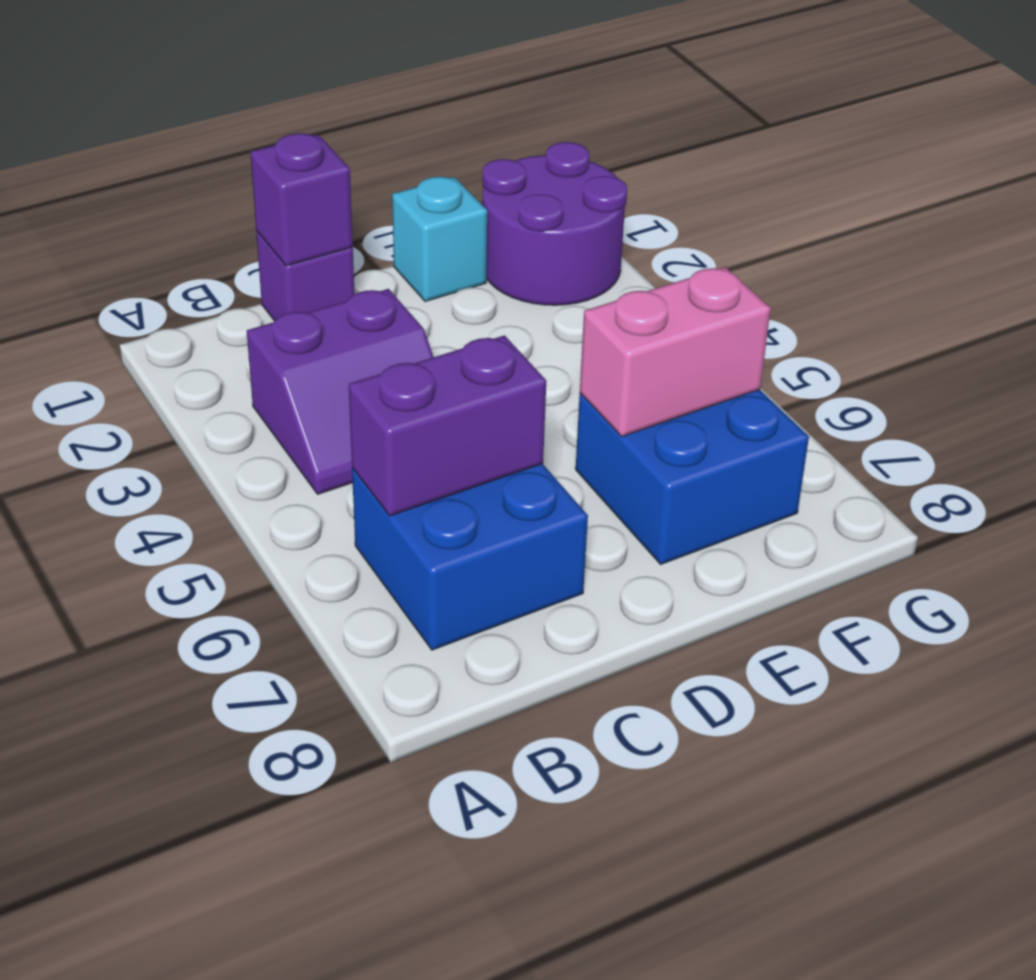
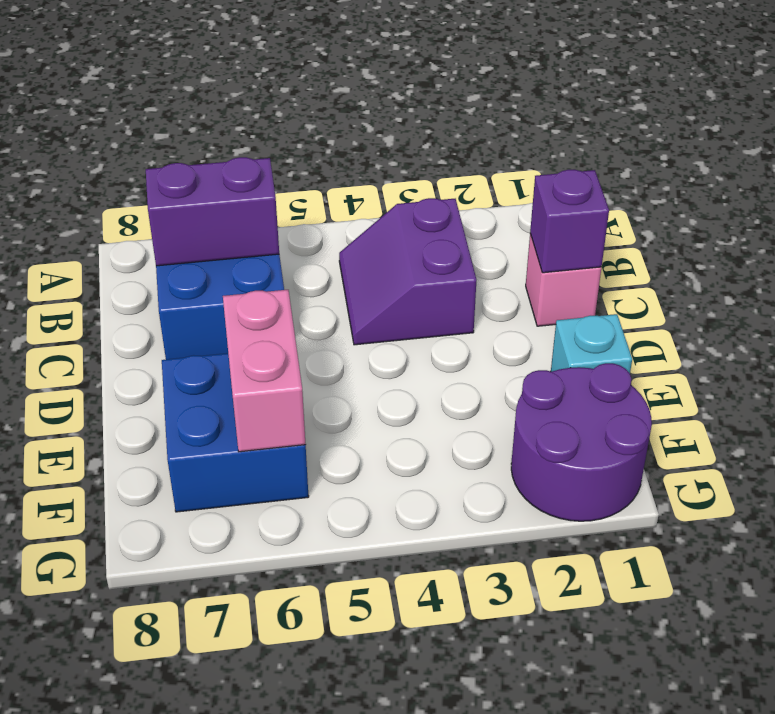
purple 1x2 brick [349,335,546,516] -> purple 1x2 brick turned to [146,157,279,266]
purple 1x1 brick [256,231,355,321] -> pink 1x1 brick [526,234,601,326]

